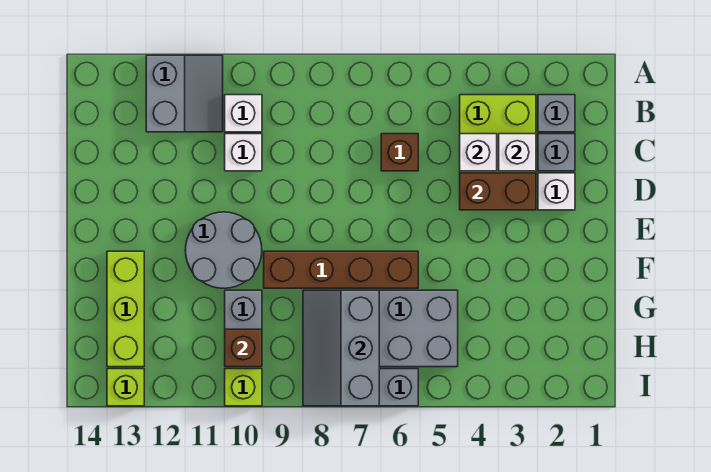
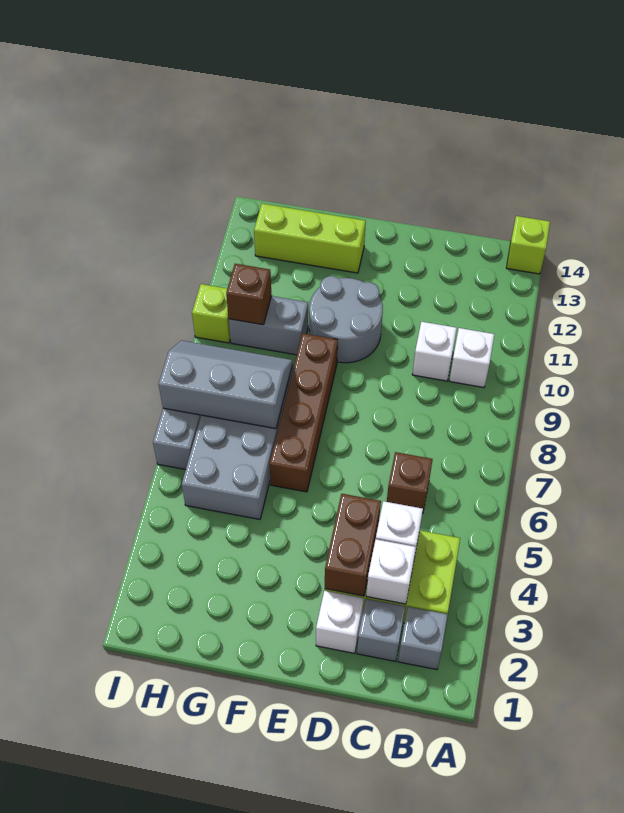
grey 2x2 slope [146,55,223,132] -> none
lime 1x1 brick [107,369,144,406] -> lime 1x1 brick moved to [506,216,550,274]

